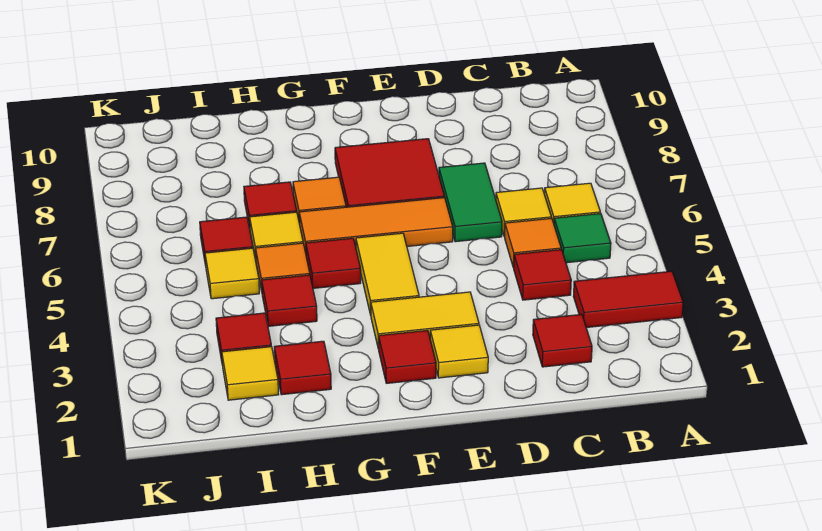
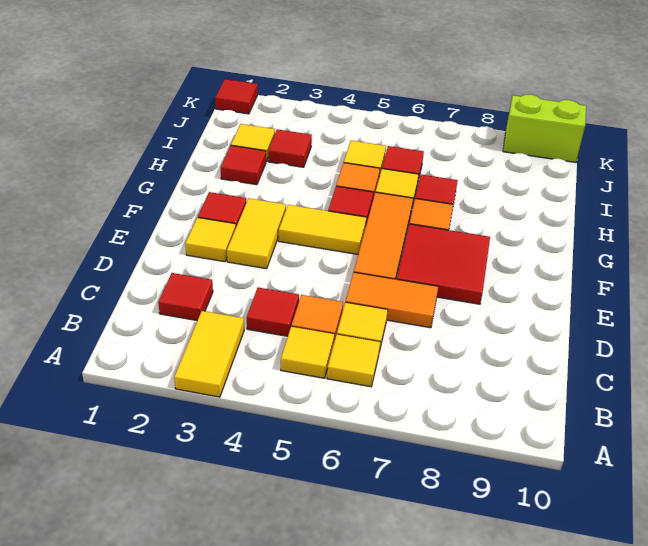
red 1x2 tile [573,271,683,328] -> yellow 1x2 tile [174,311,244,397]
green 1x1 tile [554,213,611,263] -> yellow 1x1 tile [281,326,334,378]
green 1x2 tile [439,163,502,242] -> orange 1x2 tile [346,272,438,328]
red 1x1 tile [262,275,317,326] -> red 1x1 tile moved to [215,79,257,114]
none -> lime 1x2 brick [503,95,586,162]

